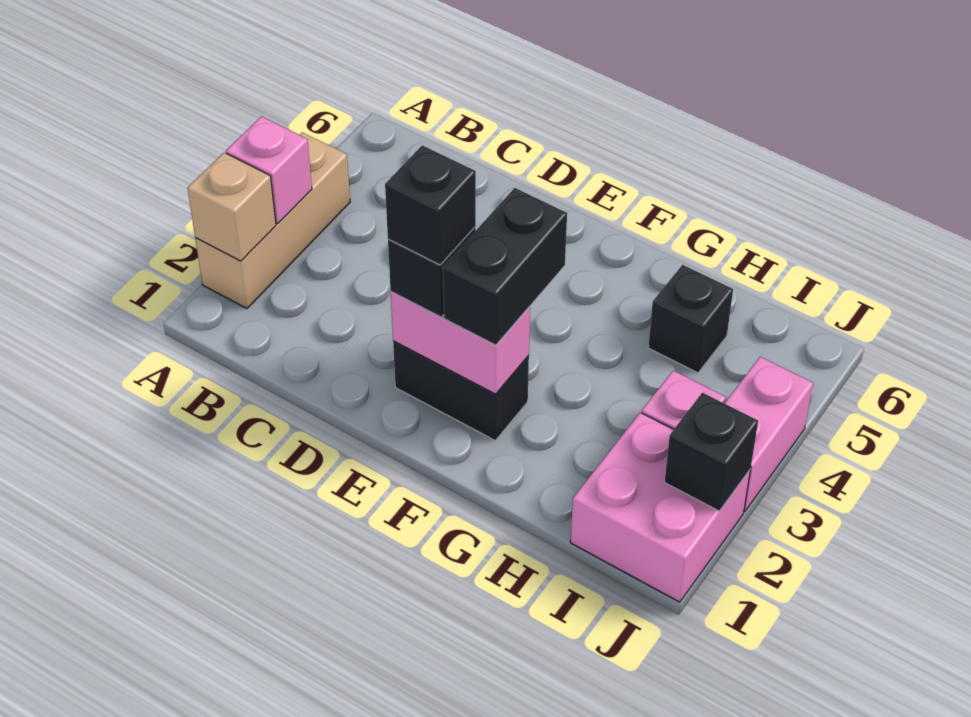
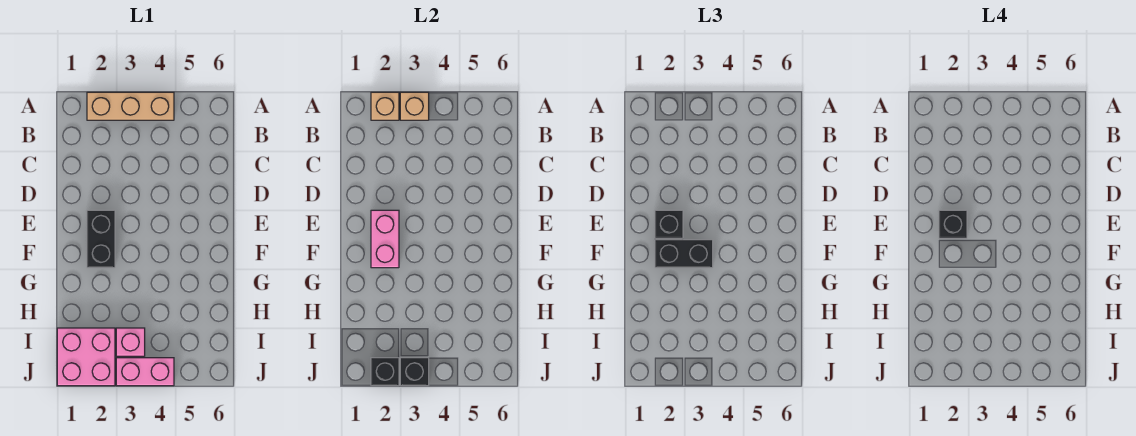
pink 1x1 brick [226,117,312,223] -> tan 1x1 brick [400,92,429,120]
black 1x1 brick [648,265,733,373] -> black 1x1 brick moved to [400,358,429,386]

